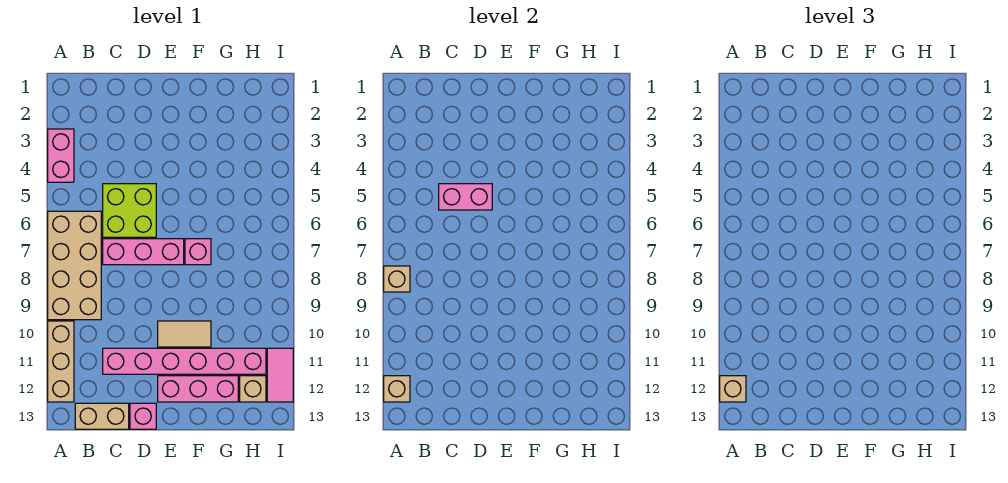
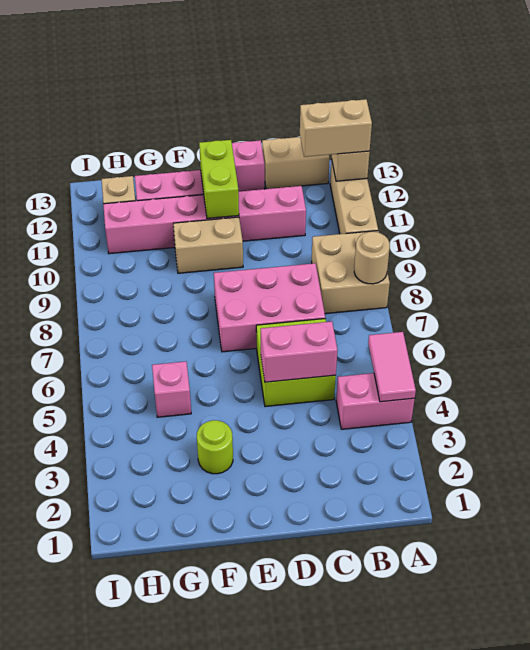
pink 1x2 brick [48,129,74,182] -> pink 1x2 brick turned to [336,373,415,429]
tan 2x4 brick [48,211,101,320] -> tan 2x2 brick [312,231,390,314]
tan 1x1 brick [384,266,410,292] -> tan 1x1 round brick [354,232,390,284]
tan 1x1 brick [720,376,746,402] -> tan 1x2 brick [300,99,372,157]
pink 1x3 brick [103,239,184,265] -> pink 2x3 brick [214,263,325,352]
tan 1x2 tile [158,321,211,347] -> tan 1x2 brick [173,217,243,273]
none -> lime 1x2 brick [199,140,239,219]
none -> lime 1x1 round brick [197,420,233,474]
pink 1x1 brick [185,239,211,265] -> pink 1x1 brick moved to [152,361,191,417]
pink 1x2 tile [267,348,293,402] -> pink 1x2 tile moved to [368,332,416,402]

